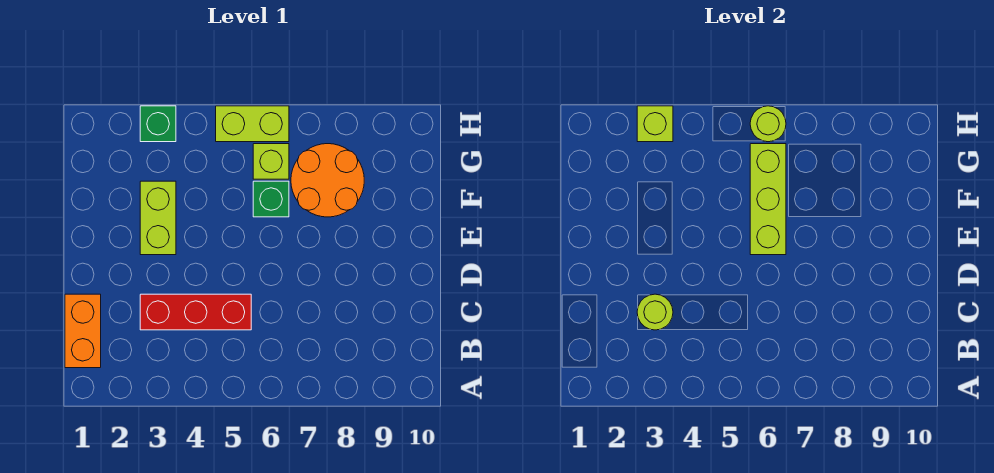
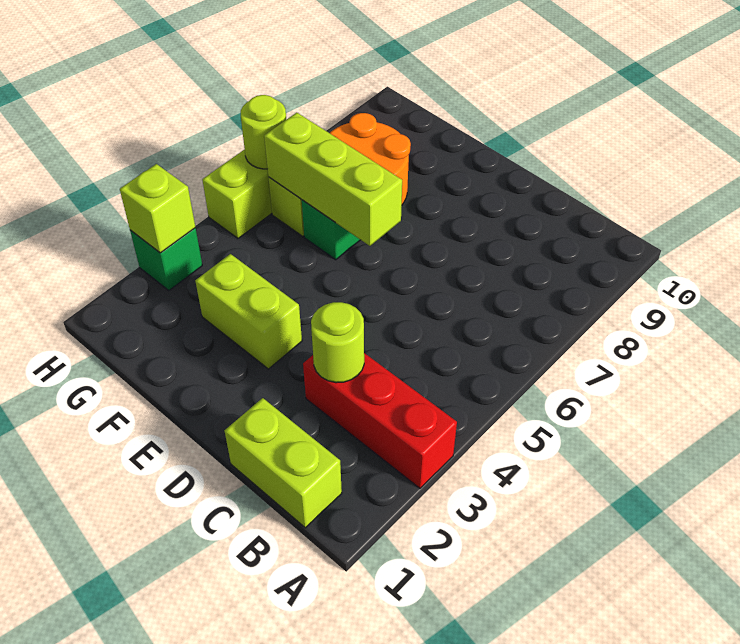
orange 1x2 brick [65,294,101,368] -> lime 1x2 brick [225,398,342,528]
red 1x3 brick [140,294,251,330] -> red 1x3 brick turned to [303,353,457,488]

